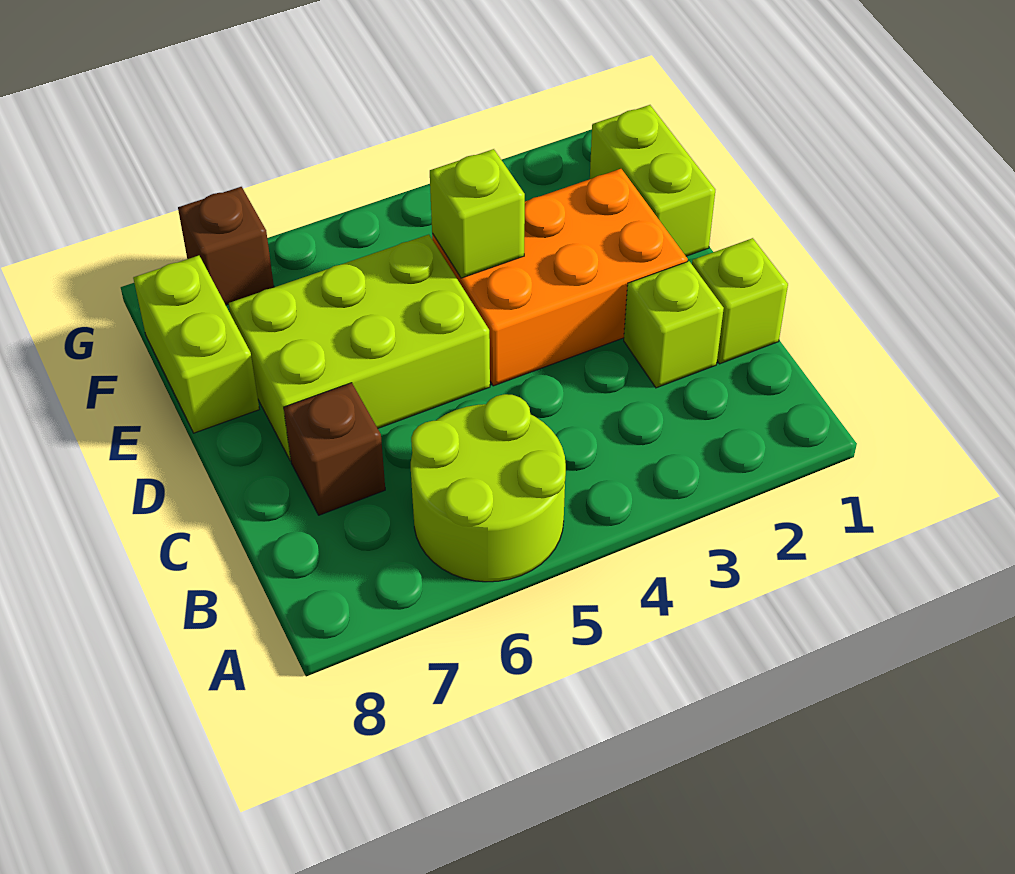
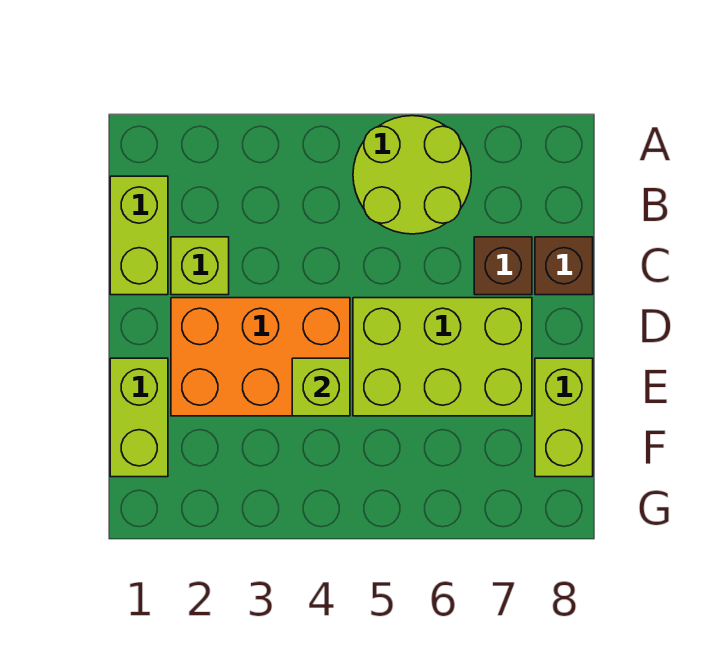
lime 1x1 brick [692,238,788,364] -> lime 1x2 brick [110,176,168,295]
brown 1x1 brick [178,187,274,305] -> brown 1x1 brick moved to [535,237,593,295]

